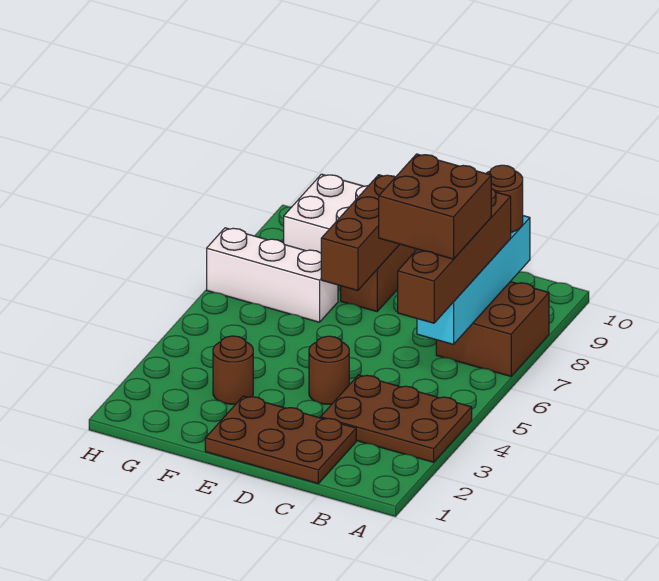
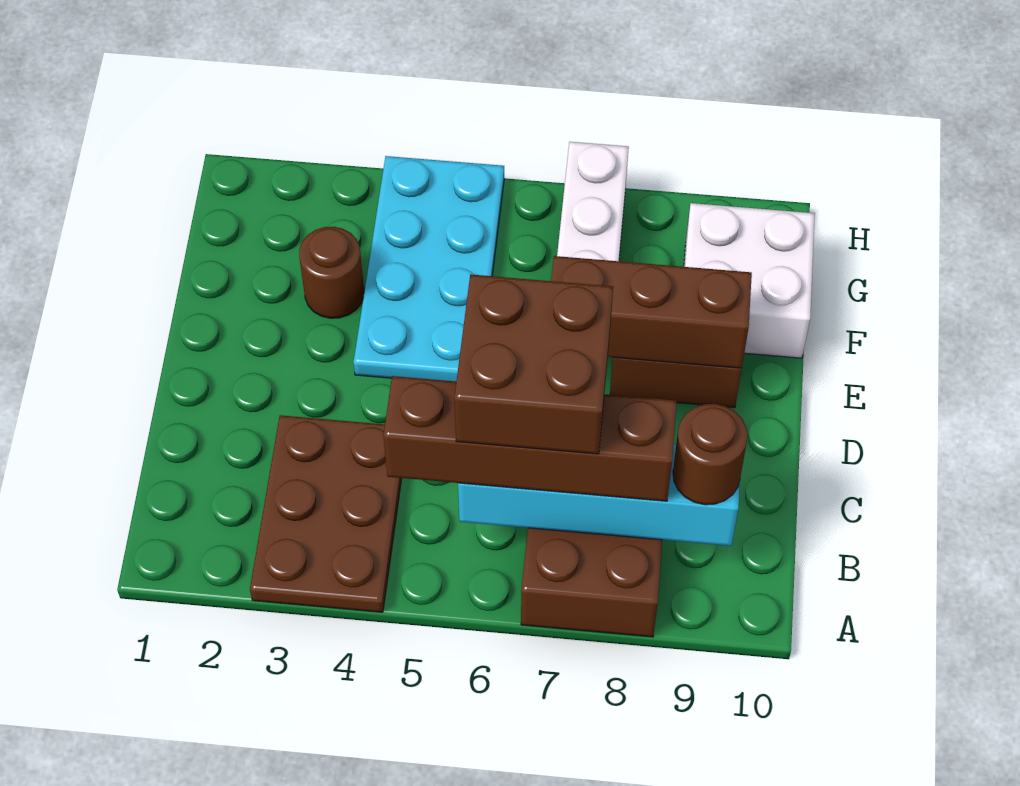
brown 2x3 plate [205,396,356,483] -> none
brown 1x1 round brick [309,336,349,404] -> none
none -> cyan 2x4 plate [353,156,504,381]

